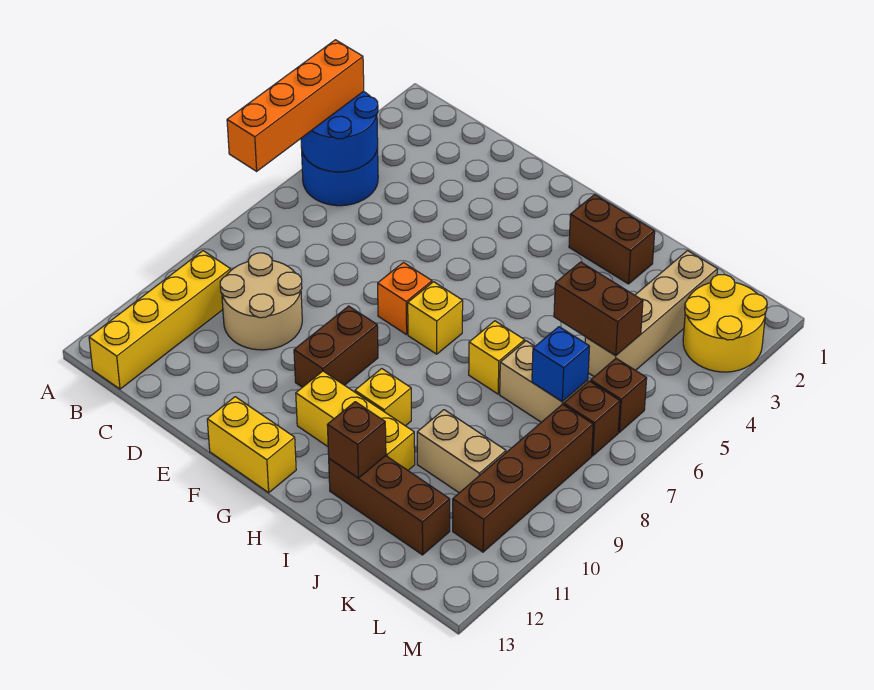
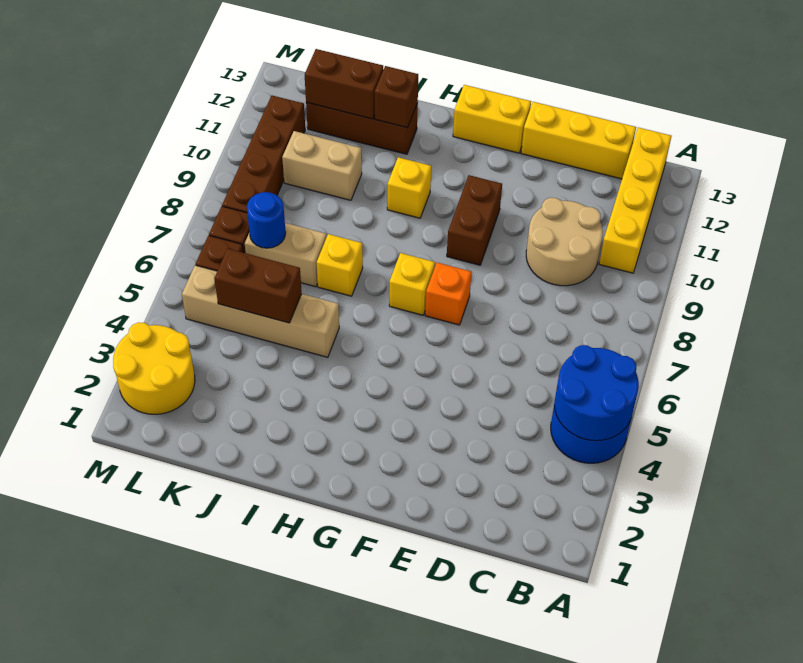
orange 1x4 brick [227,40,364,171] -> none
yellow 1x3 brick [296,371,415,470] -> yellow 1x3 brick moved to [521,102,636,179]
brown 1x2 brick [569,194,655,284] -> brown 1x2 brick moved to [305,49,383,119]
tan 1x4 brick [585,250,717,377] -> tan 1x4 brick turned to [182,265,339,357]
blue 1x1 brick [532,327,590,402] -> blue 1x1 round brick [247,192,286,248]

